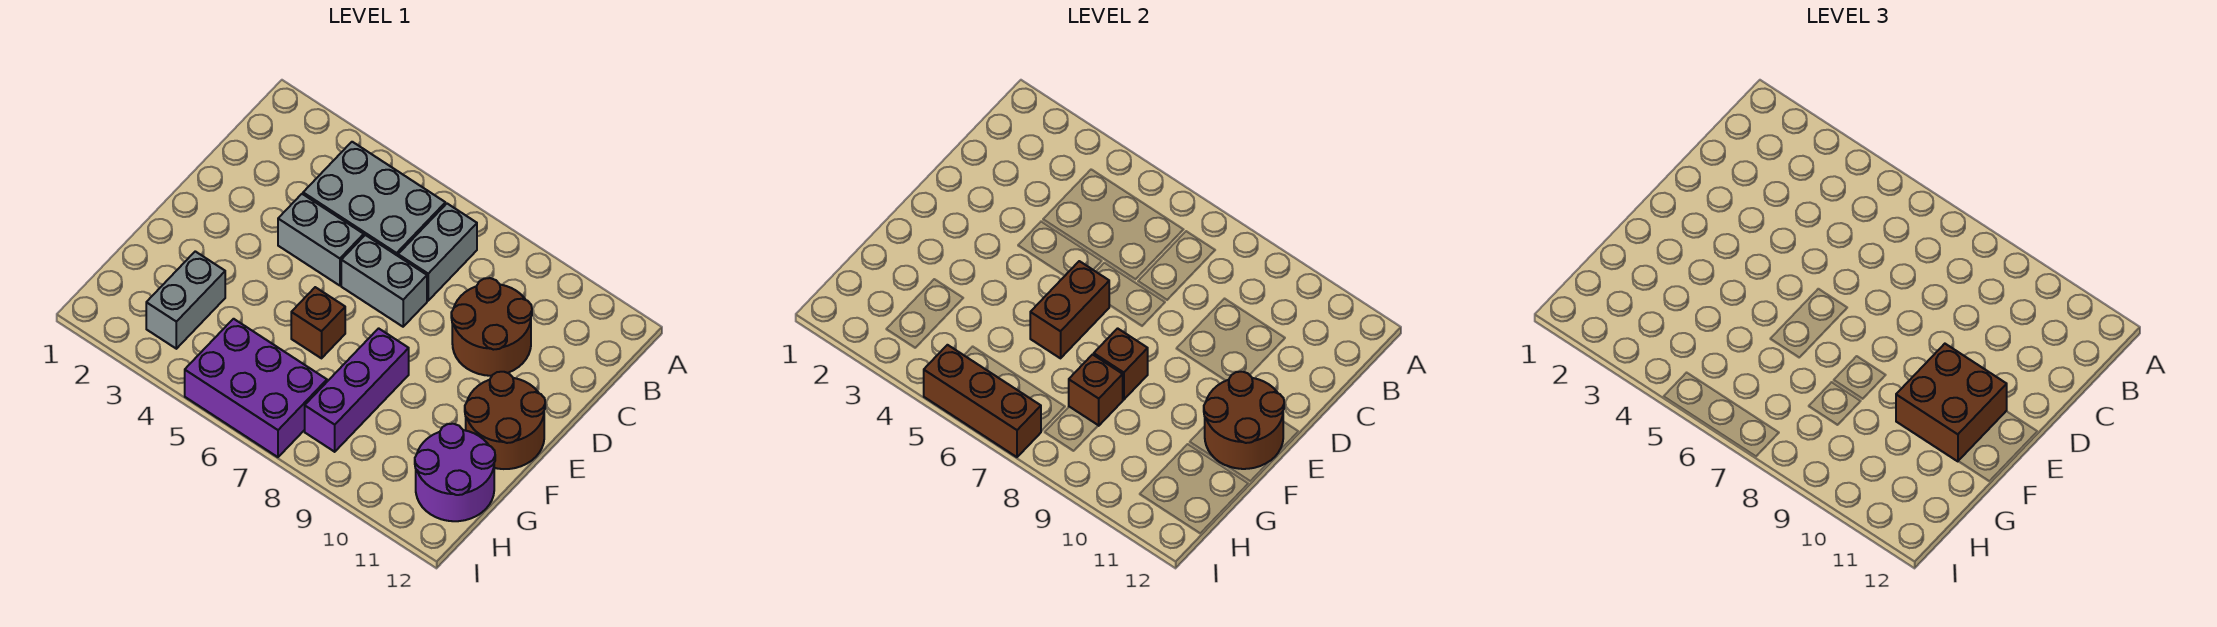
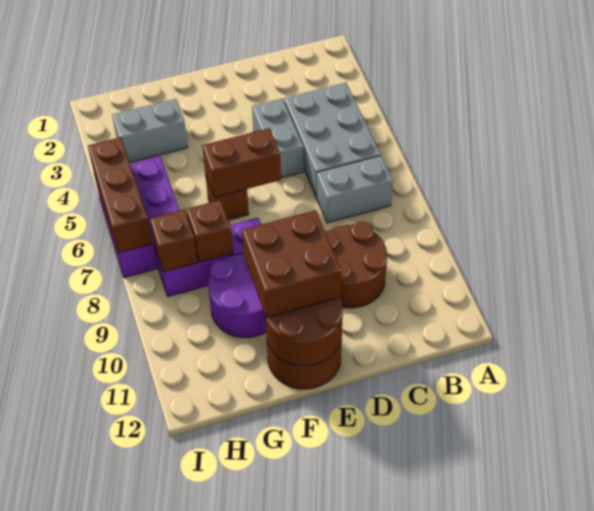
grey 1x2 brick [341,235,427,327] -> none
brown 1x1 brick [1094,328,1148,400] -> brown 1x1 brick moved to [150,209,197,272]
purple 2x2 round brick [415,424,495,521] -> purple 2x2 round brick moved to [208,253,266,338]

